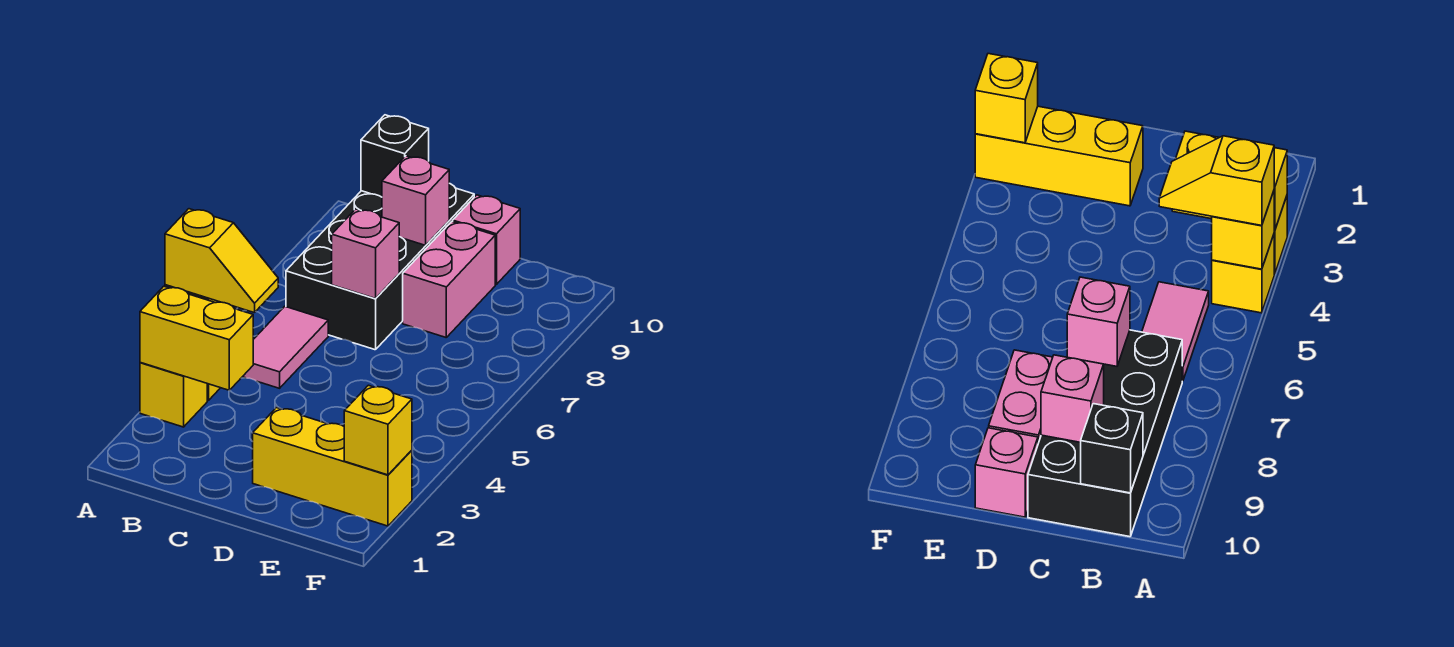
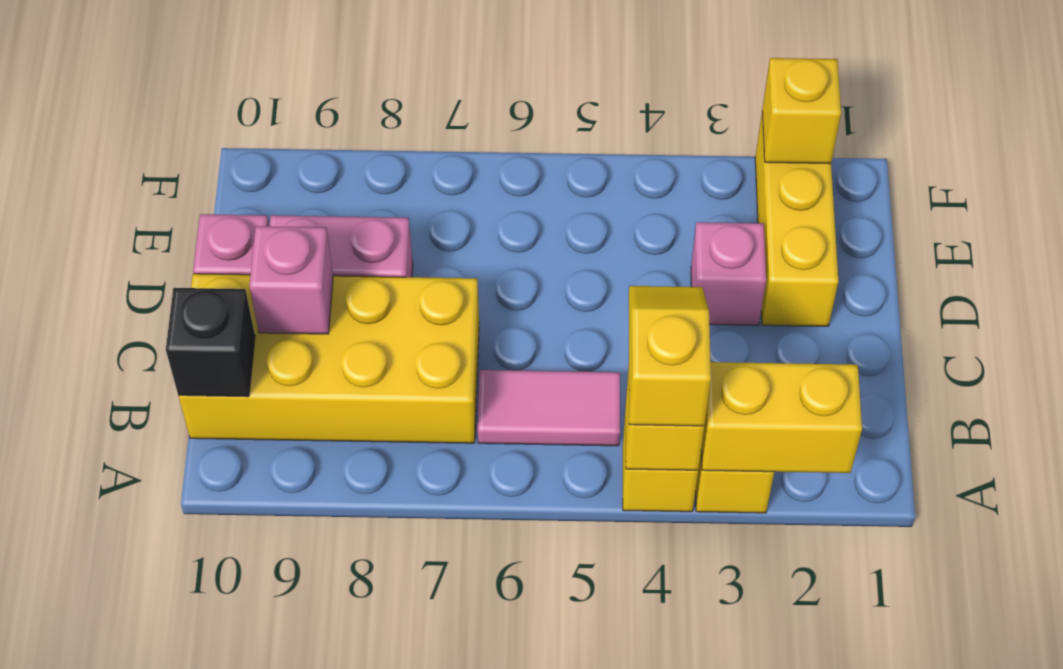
yellow 1x2 brick [140,286,253,390] -> yellow 1x2 brick turned to [701,362,862,473]
black 2x4 brick [286,183,474,350] -> yellow 2x4 brick [178,274,479,443]
pink 1x1 brick [332,209,399,299] -> pink 1x1 brick moved to [691,222,766,325]

